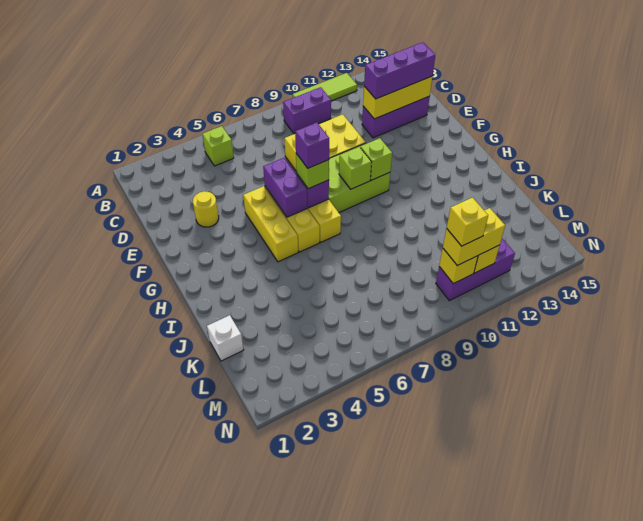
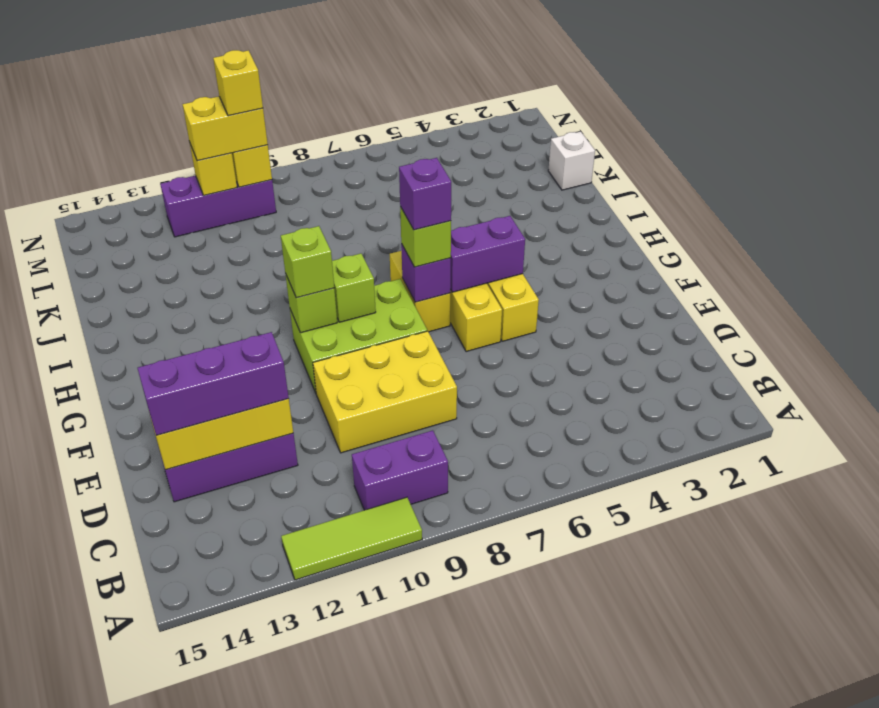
lime 1x1 brick [202,126,234,166] -> lime 1x1 brick moved to [281,226,334,298]
yellow 1x1 round brick [193,191,219,227] -> none
purple 1x2 brick [263,158,307,217] -> purple 1x2 brick turned to [450,216,525,292]

